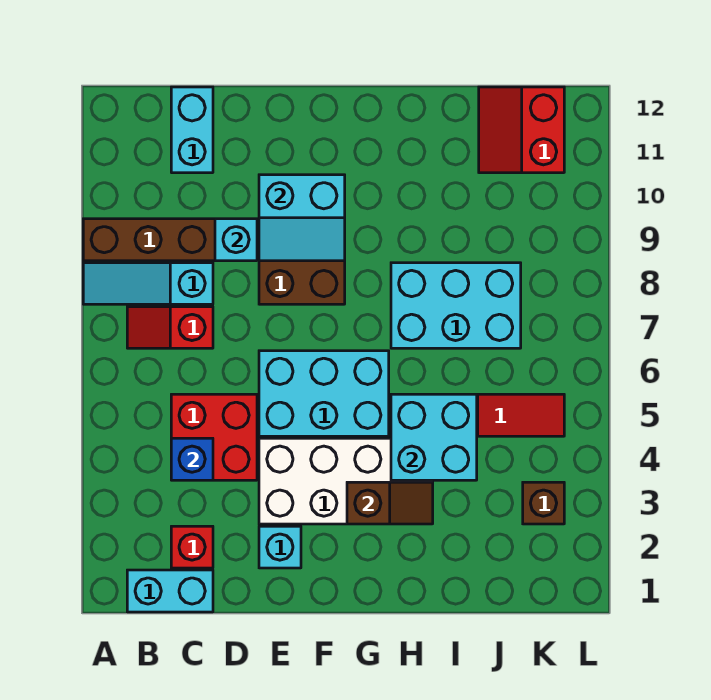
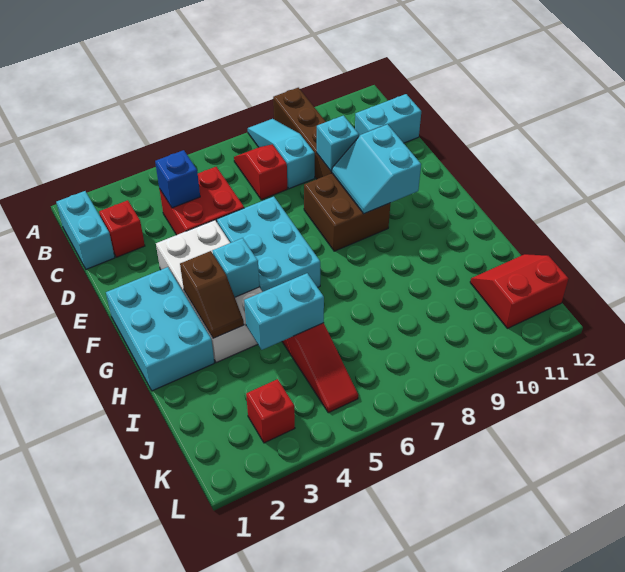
cyan 1x1 brick [259,526,301,568] -> cyan 1x1 brick moved to [213,238,259,297]
cyan 2x2 brick [391,394,477,480] -> cyan 1x2 brick [244,273,324,350]
cyan 2x3 brick [391,263,521,348] -> cyan 2x3 brick moved to [106,267,214,391]
brown 1x1 brick [523,482,564,524] -> red 1x1 brick [246,379,295,443]

